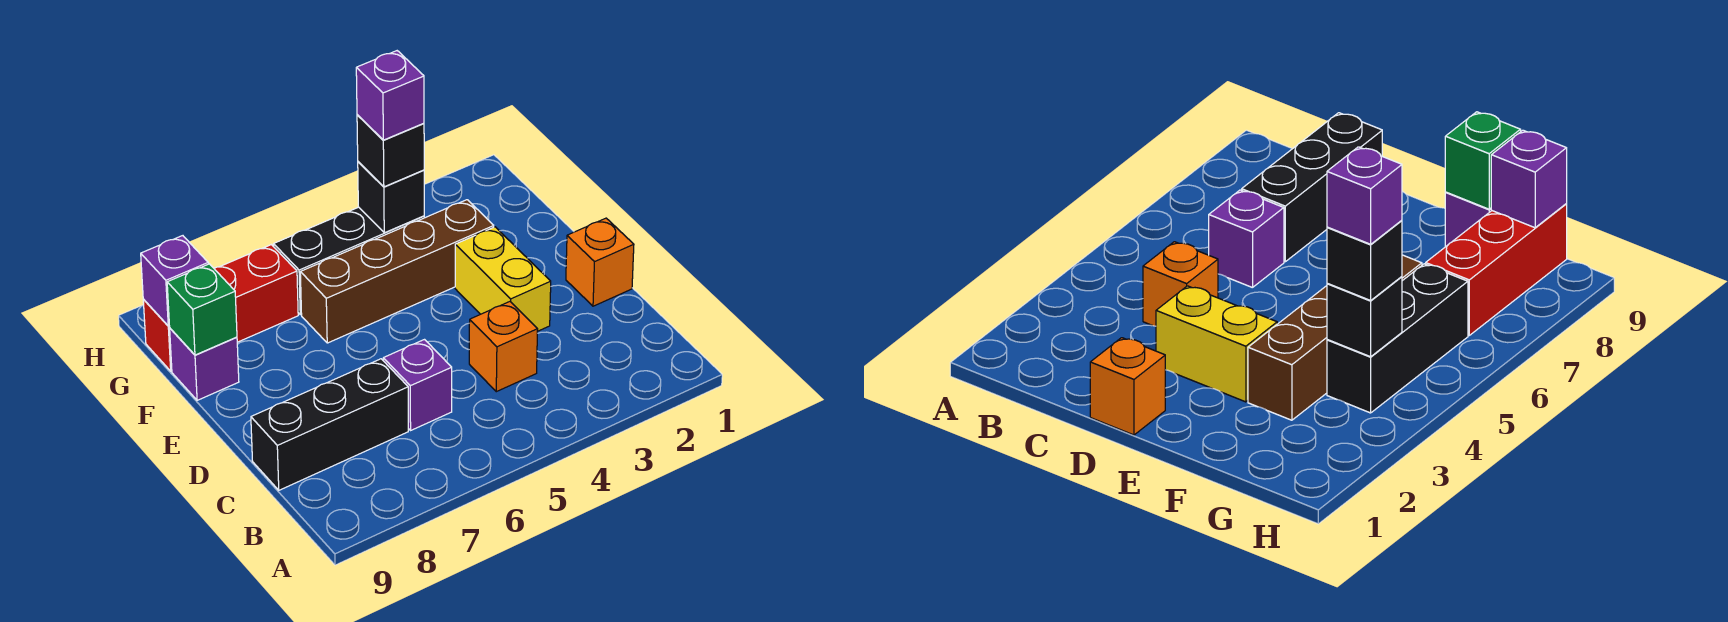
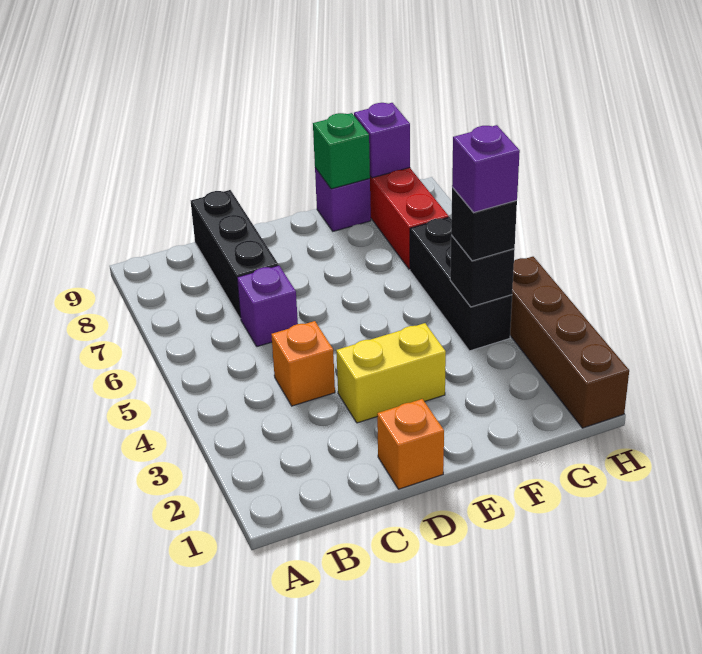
brown 1x4 brick [300,200,494,343] -> brown 1x4 brick moved to [510,257,629,428]

